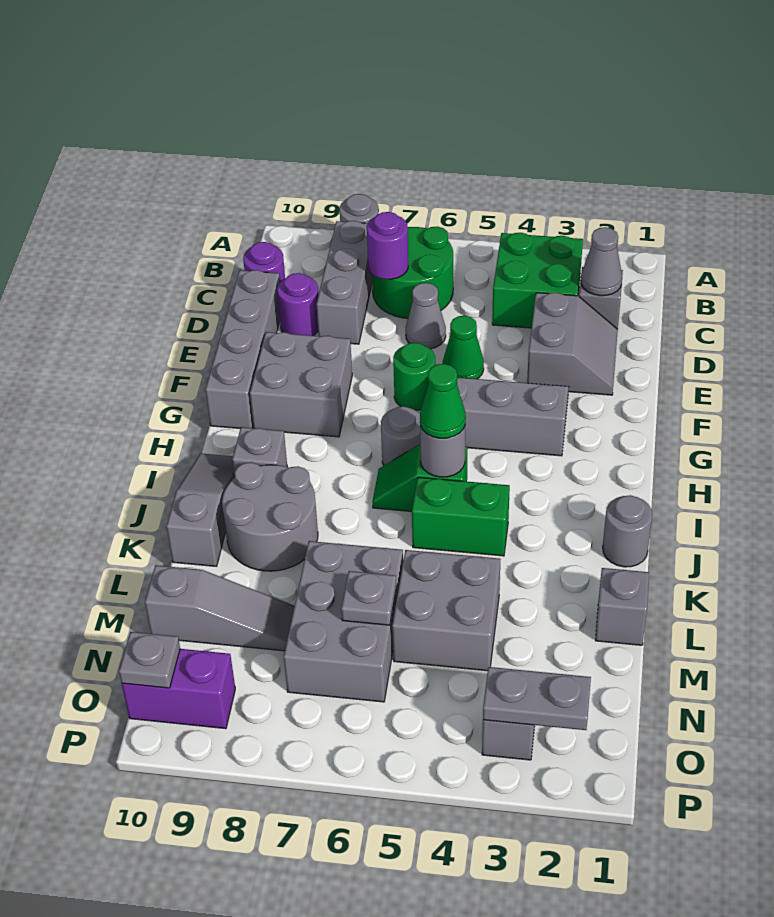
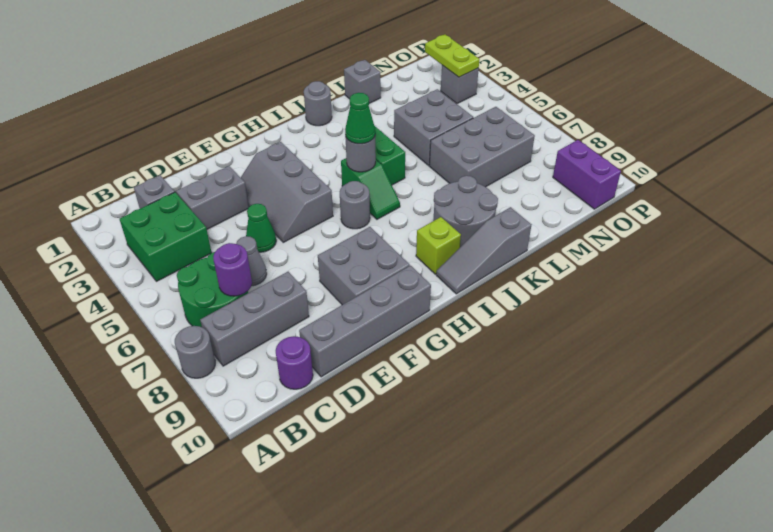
grey 1x1 cone [581,227,622,296] -> none
purple 1x1 round brick [277,273,318,336] -> none
green 1x1 round brick [393,343,435,410] -> none
grey 1x1 brick [232,427,287,476] -> lime 1x1 brick [416,217,461,274]
grey 1x1 plate [341,571,396,625] -> none
grey 1x3 slope [145,565,294,651] -> none
grey 1x2 plate [483,667,591,730] -> lime 1x2 plate [425,34,479,77]
grey 1x1 plate [119,632,180,688] -> none

